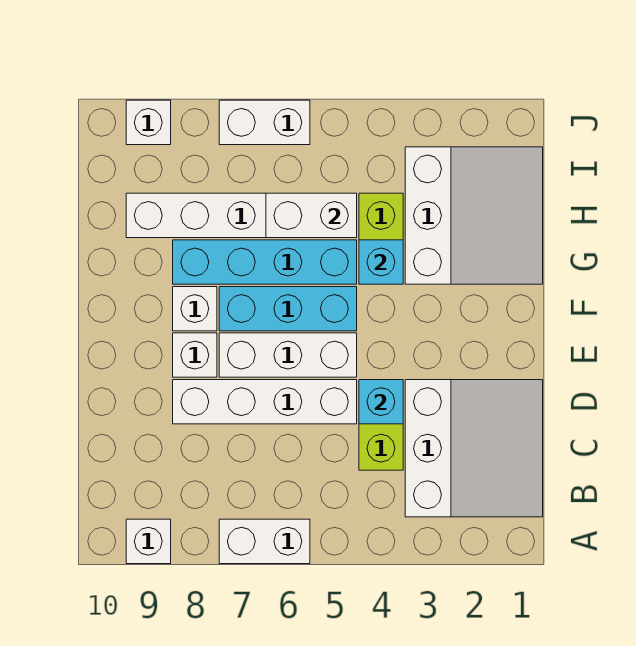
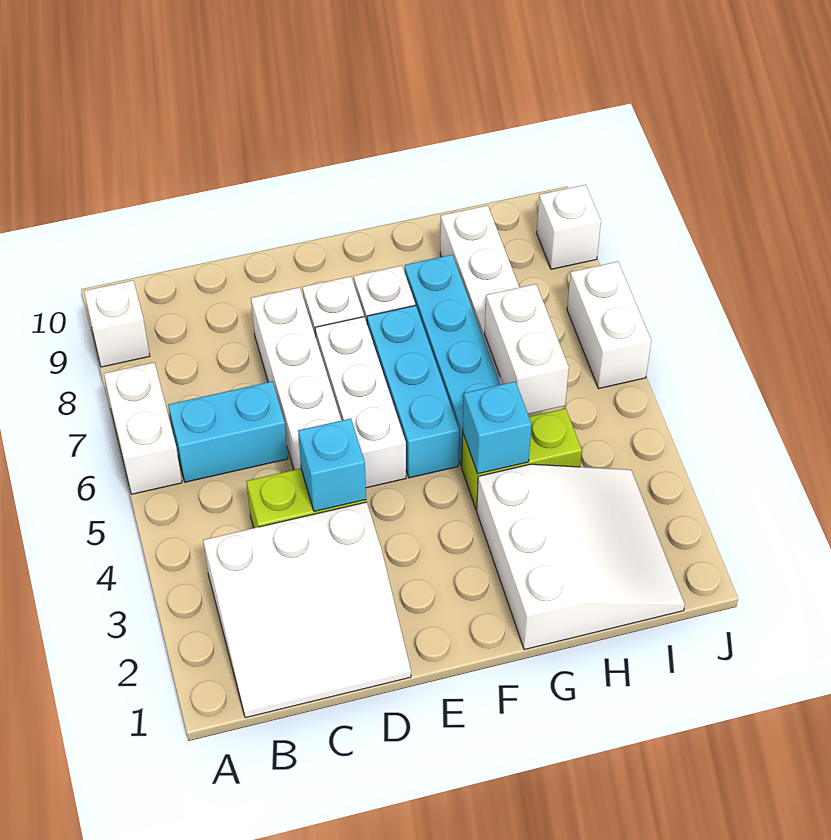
none -> cyan 1x2 brick [168,381,288,482]
white 3x3 slope [405,147,543,284] -> white 3x3 slope turned to [477,464,685,650]

